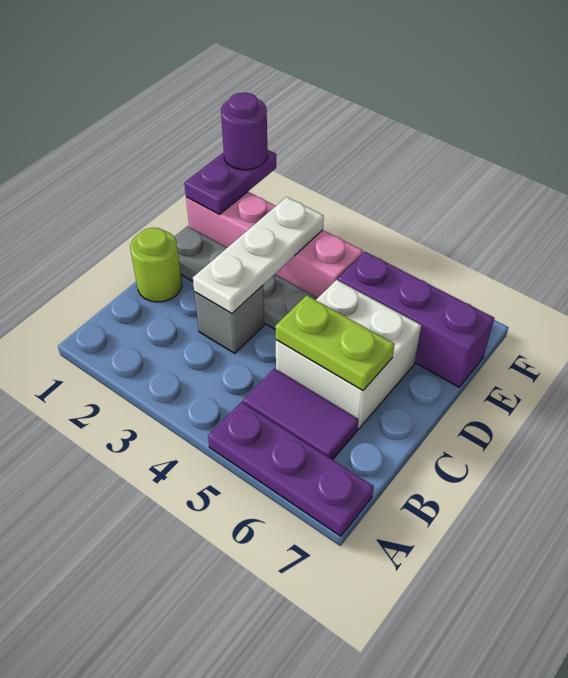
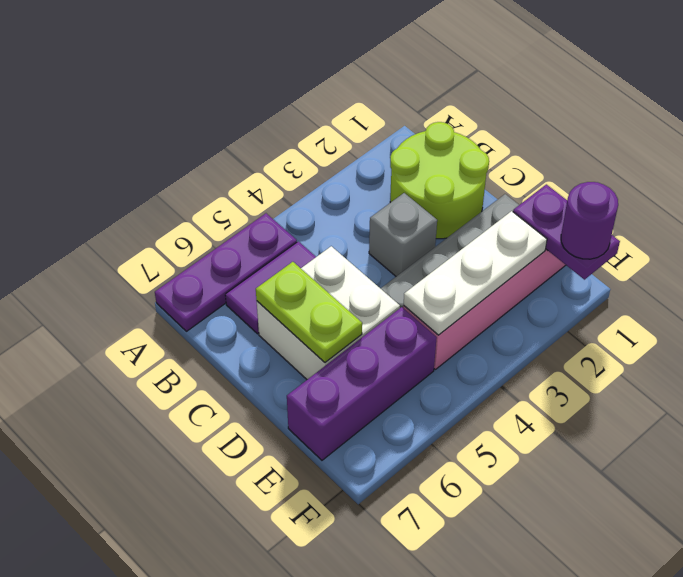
lime 1x1 round brick [130,228,182,302] -> lime 2x2 round brick [390,122,489,239]
white 1x3 plate [193,197,324,314] -> white 1x3 plate turned to [404,211,547,335]
lime 1x2 plate [275,295,395,390] -> lime 1x2 plate turned to [256,262,362,362]

